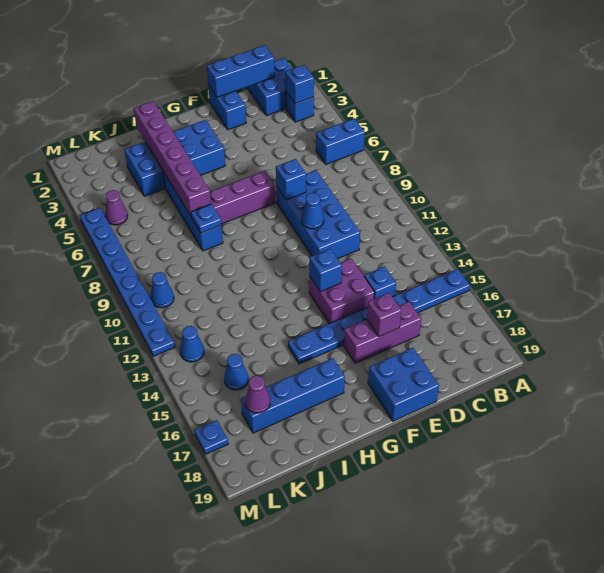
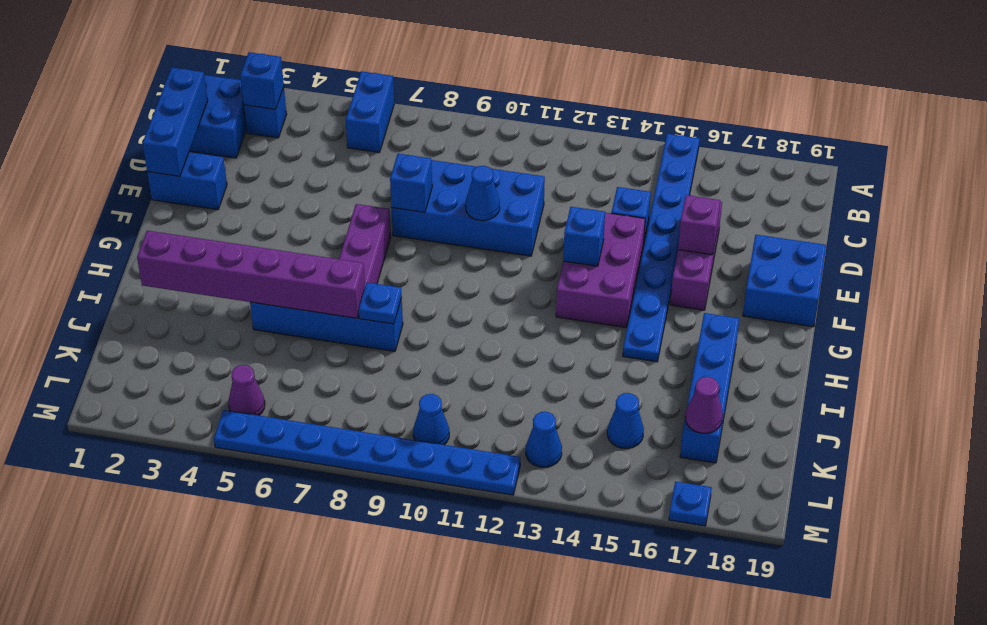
purple 2x2 brick [309,259,375,324] -> purple 2x3 brick [556,213,645,328]
blue 2x4 brick [124,120,225,196] -> none

